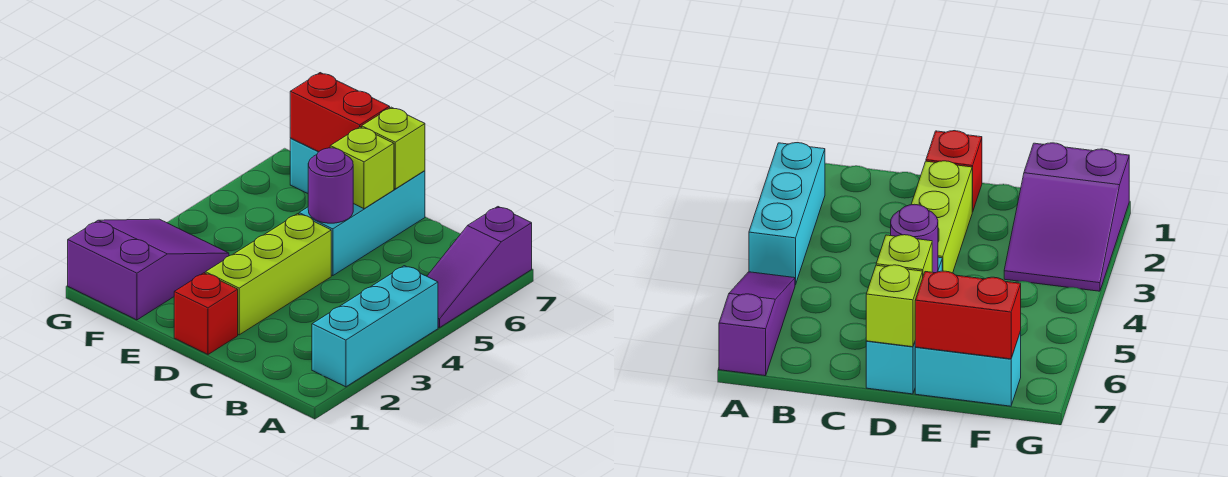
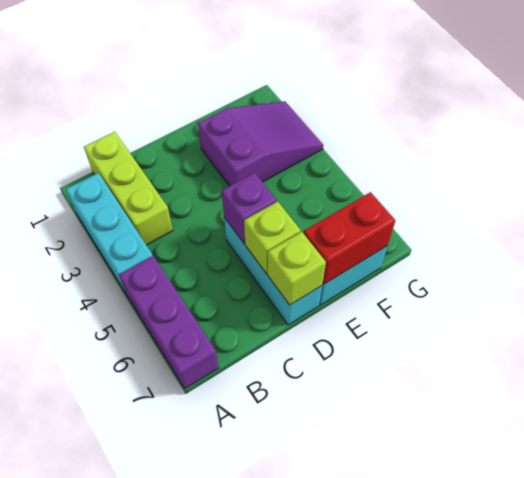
purple 1x3 slope [427,207,532,328] -> purple 1x3 brick [119,256,219,389]
red 1x1 brick [174,273,238,354] -> none
lime 1x3 brick [205,214,331,335] -> lime 1x3 brick moved to [84,132,173,245]
purple 1x1 round brick [308,148,353,223] -> purple 1x1 brick [222,173,277,244]
purple 2x3 slope [68,219,229,320] -> purple 2x3 slope turned to [198,101,323,186]

